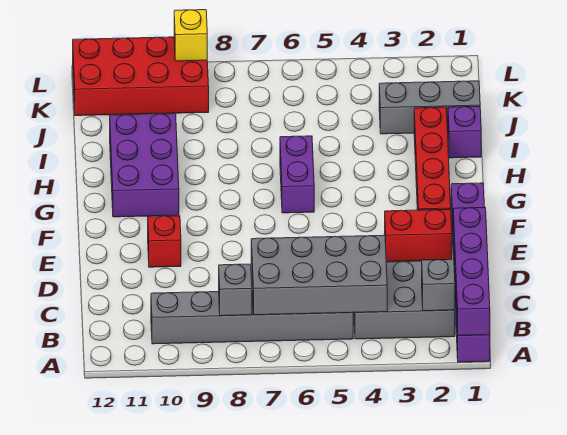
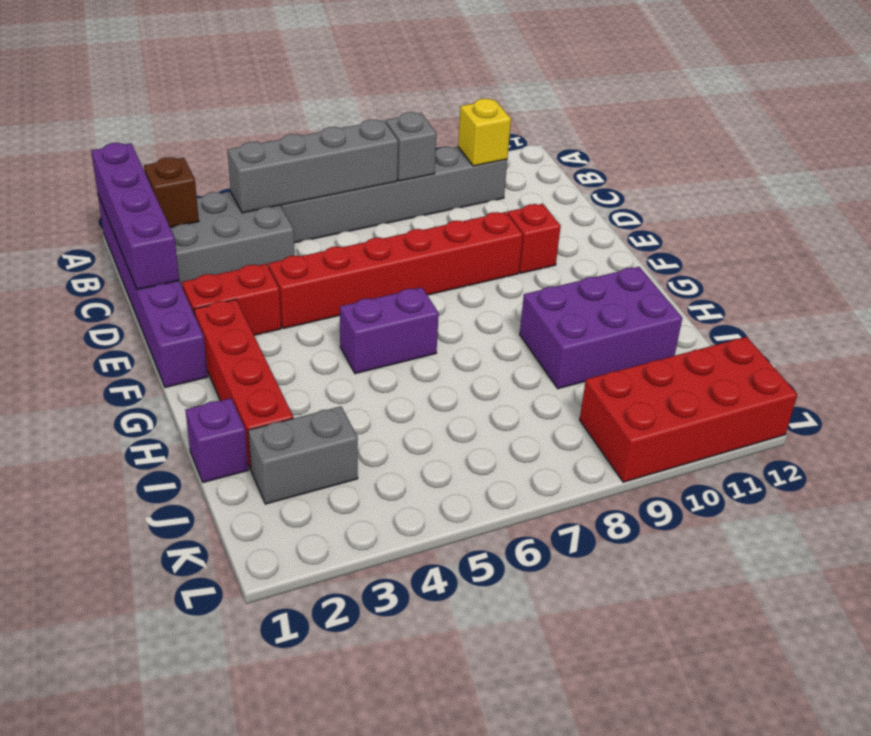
grey 1x1 brick [422,259,455,311] -> brown 1x1 brick [144,157,199,227]
grey 2x4 brick [251,235,387,315] -> grey 1x4 brick [228,120,398,213]
none -> red 1x6 brick [268,212,523,328]
purple 1x2 brick [280,136,314,213] -> purple 1x2 brick turned to [340,287,439,374]
purple 2x3 brick [110,114,179,217] -> purple 2x3 brick turned to [520,267,682,389]
grey 1x3 brick [379,81,480,134] -> grey 1x2 brick [248,406,358,504]
yellow 1x1 brick [174,10,207,61] -> yellow 1x1 brick moved to [458,99,511,166]

